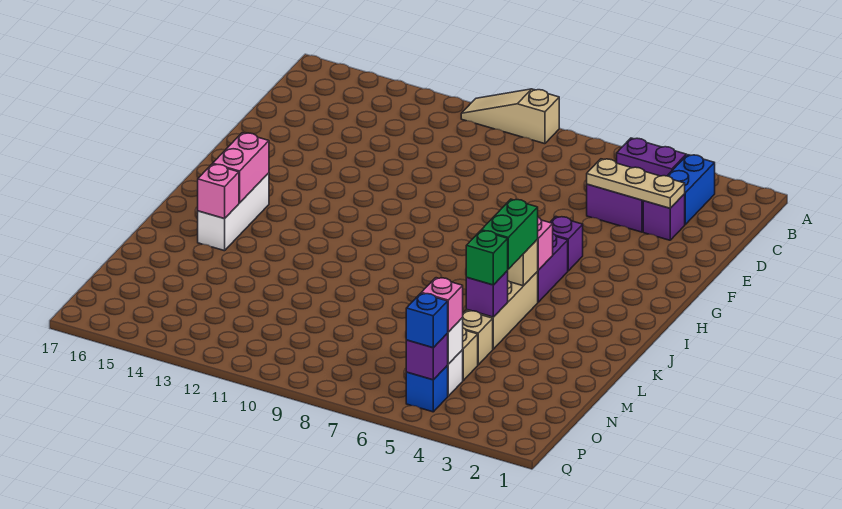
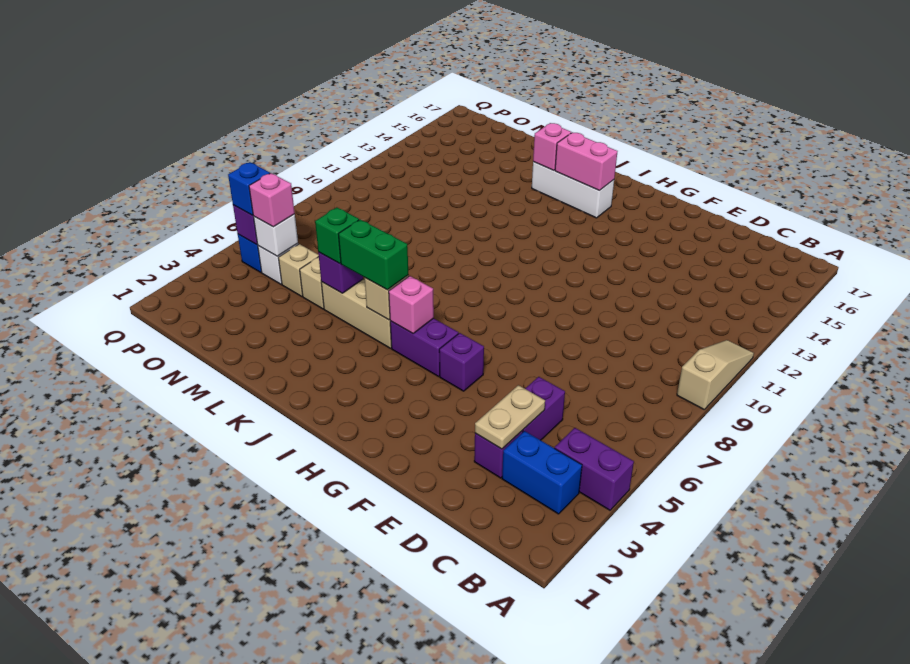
purple 1x2 brick [617,138,686,176] -> purple 1x2 brick turned to [555,428,634,510]
tan 1x3 plate [587,159,685,208] -> tan 1x2 plate [475,385,545,449]

